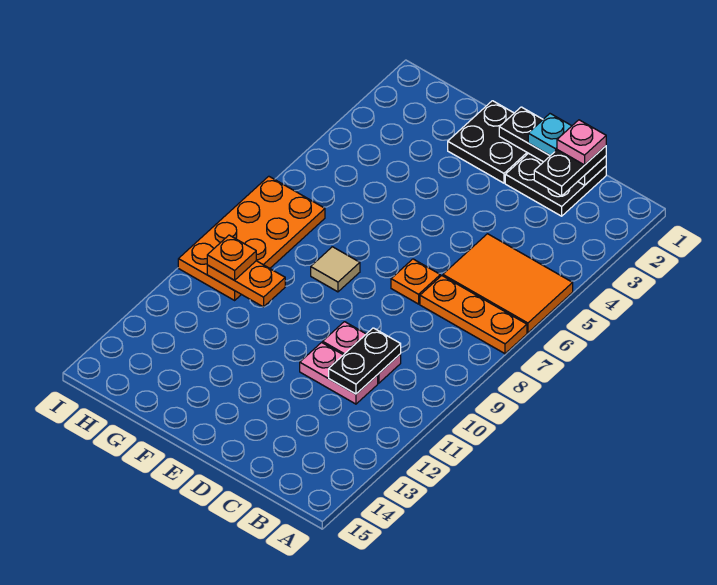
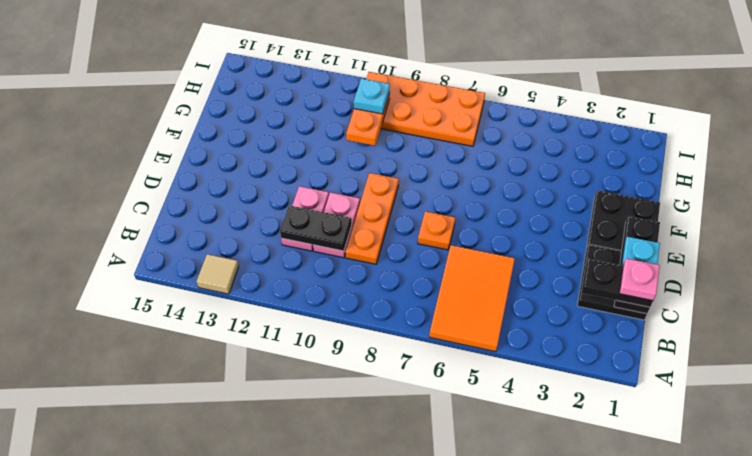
orange 1x3 plate [420,276,527,354] -> orange 1x3 plate moved to [346,173,399,264]
tan 1x1 tile [311,247,360,292] -> tan 1x1 tile moved to [197,254,239,294]
orange 1x1 plate [207,235,256,280] -> cyan 1x1 plate [354,79,390,114]

